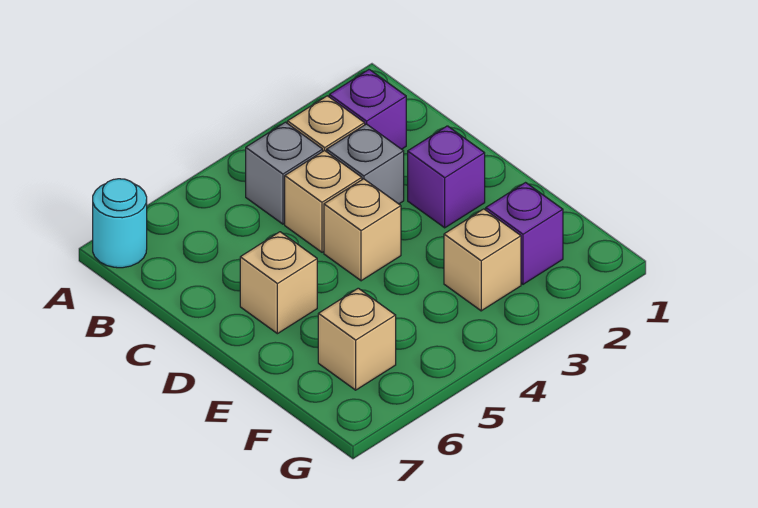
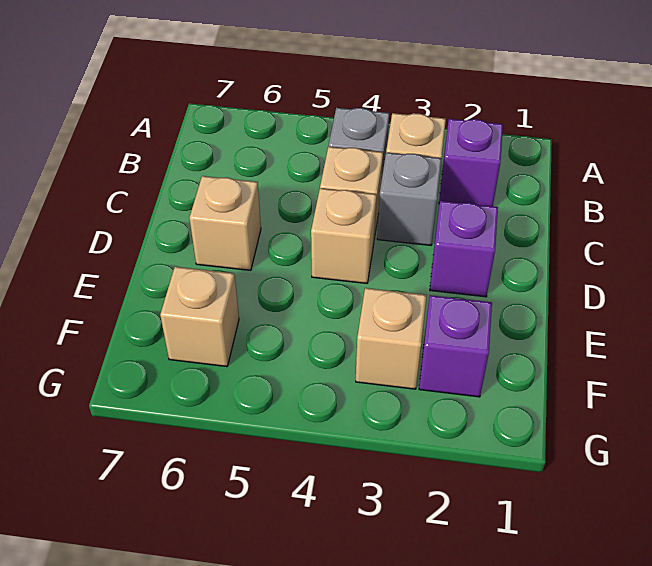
cyan 1x1 round brick [93,179,147,268] -> none

